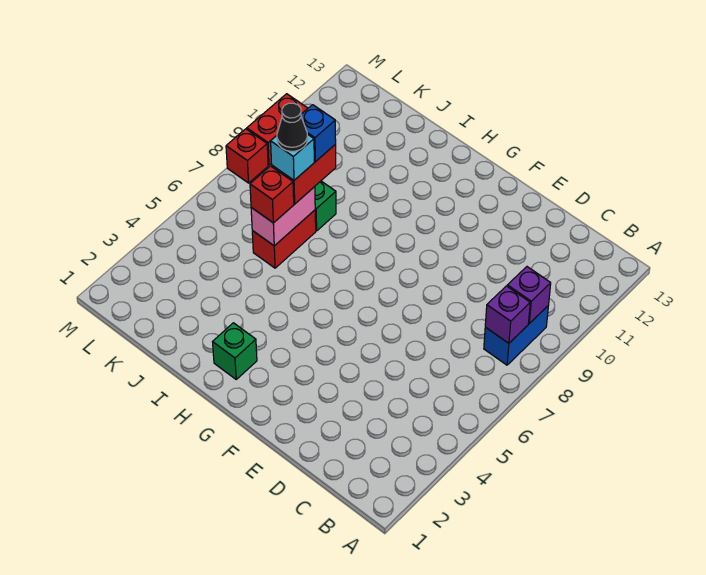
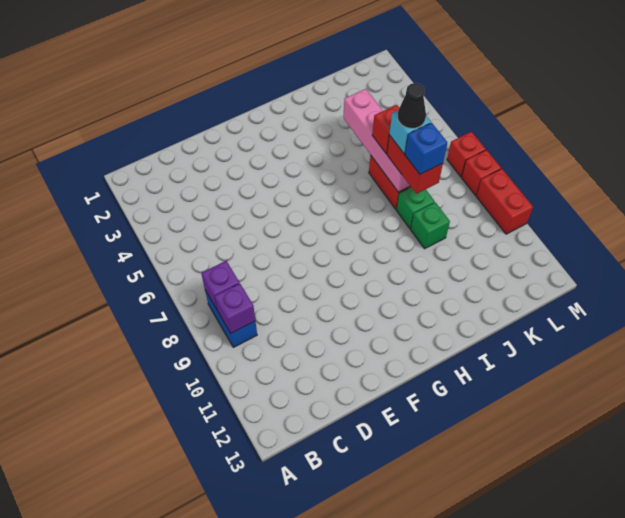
green 1x1 brick [213,323,257,379] -> green 1x1 brick moved to [411,202,450,249]
pink 1x2 brick [251,187,315,246] -> pink 1x4 brick [343,89,410,192]
none -> red 1x1 brick [447,132,486,177]

